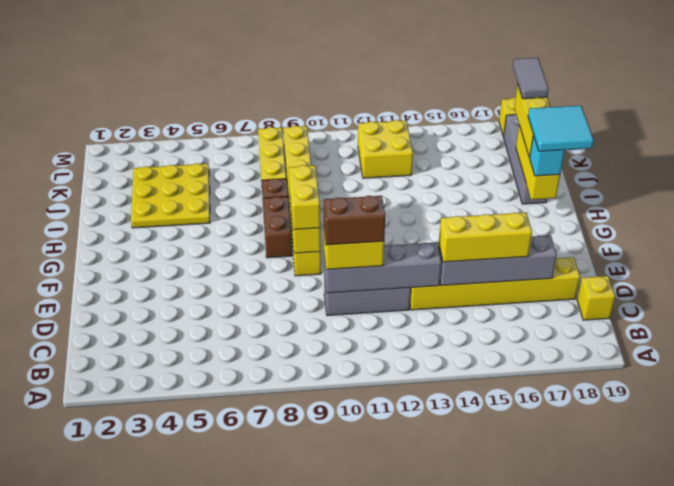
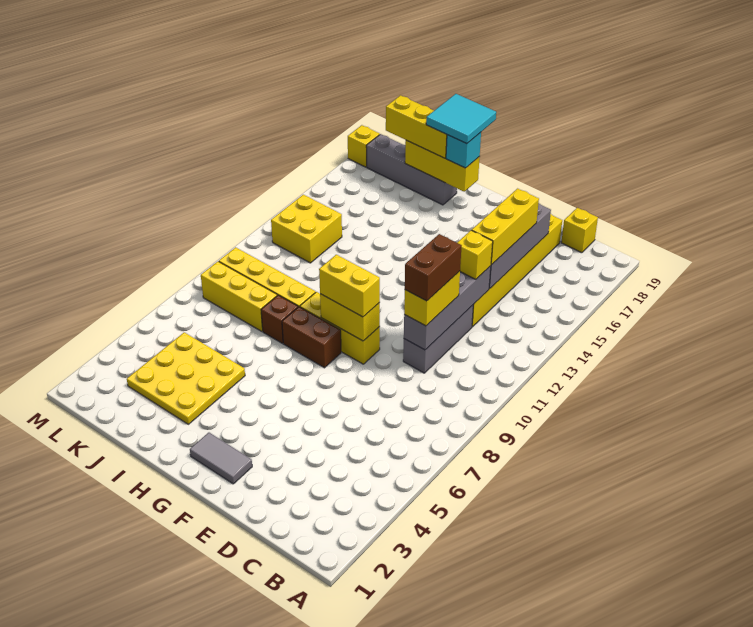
none -> yellow 1x1 brick [457,230,493,279]
grey 1x2 tile [513,58,549,99] -> grey 1x2 tile moved to [190,433,252,484]

